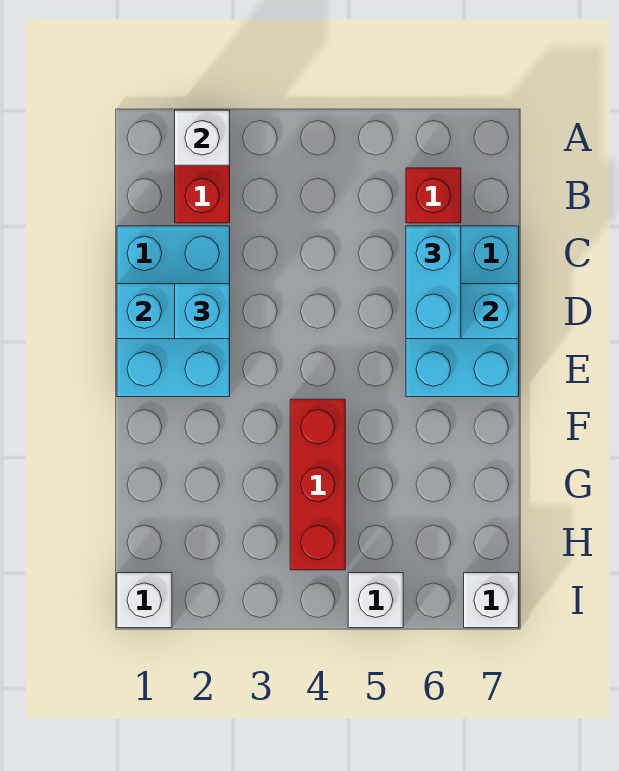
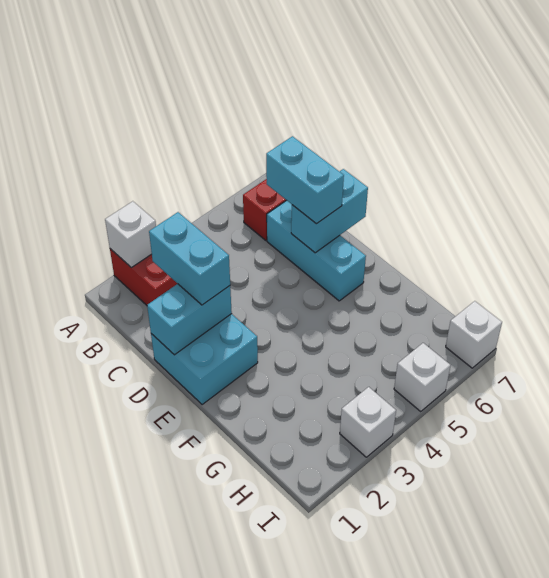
cyan 2x3 brick [117,226,230,397] -> cyan 2x2 brick [151,314,258,405]
cyan 2x3 brick [406,226,519,397] -> cyan 1x3 brick [267,200,366,301]
cyan 1x1 brick [175,284,230,339] -> cyan 1x2 brick [149,212,230,305]
red 1x3 brick [290,399,345,570] -> none
white 1x1 brick [117,573,172,628] -> white 1x1 brick moved to [340,387,396,457]

